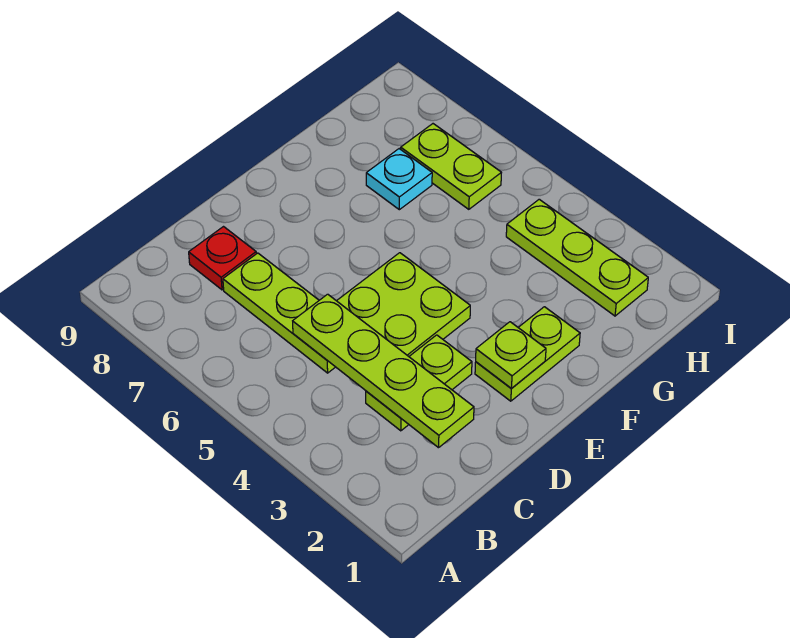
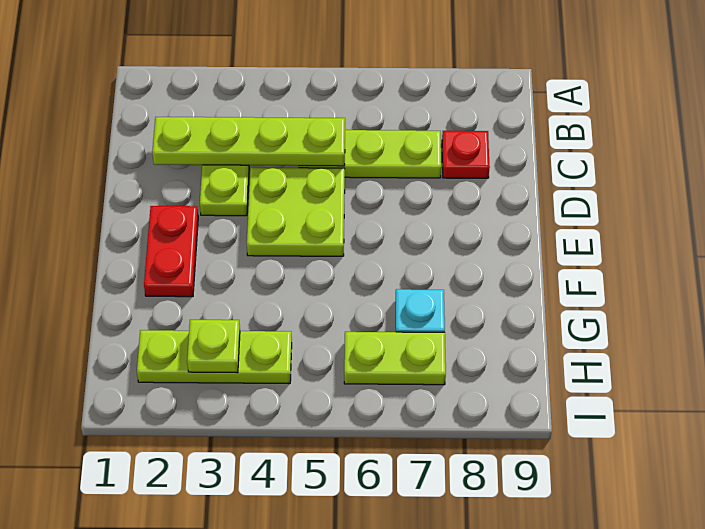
lime 1x2 plate [475,307,580,401] -> red 1x2 plate [144,206,198,297]
lime 1x1 plate [476,322,546,389] -> lime 1x1 plate moved to [187,320,240,373]

